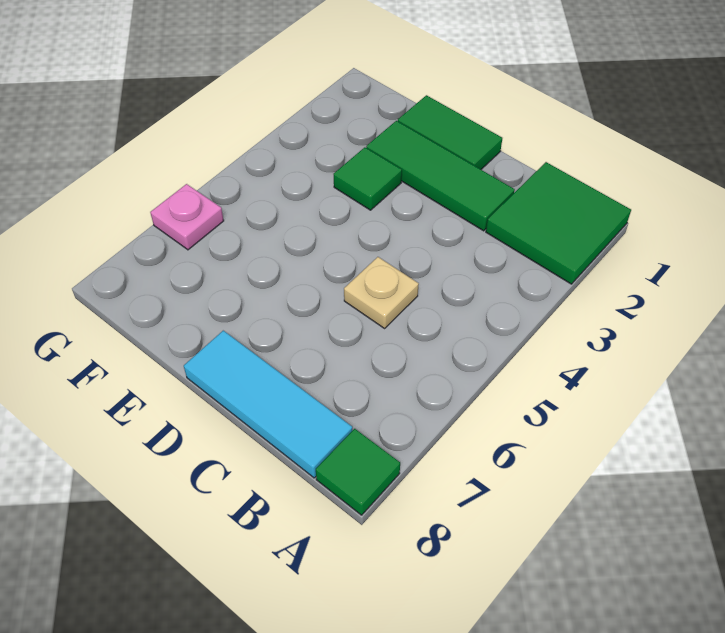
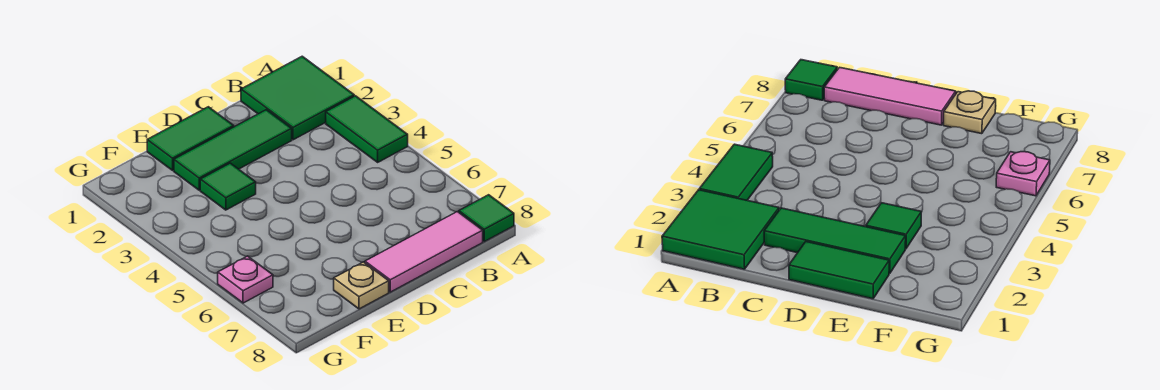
none -> green 1x2 tile [326,96,408,162]
cyan 1x3 tile [184,331,353,478] -> pink 1x3 tile [365,212,483,292]
tan 1x1 plate [344,257,419,328] -> tan 1x1 plate moved to [334,262,389,309]

